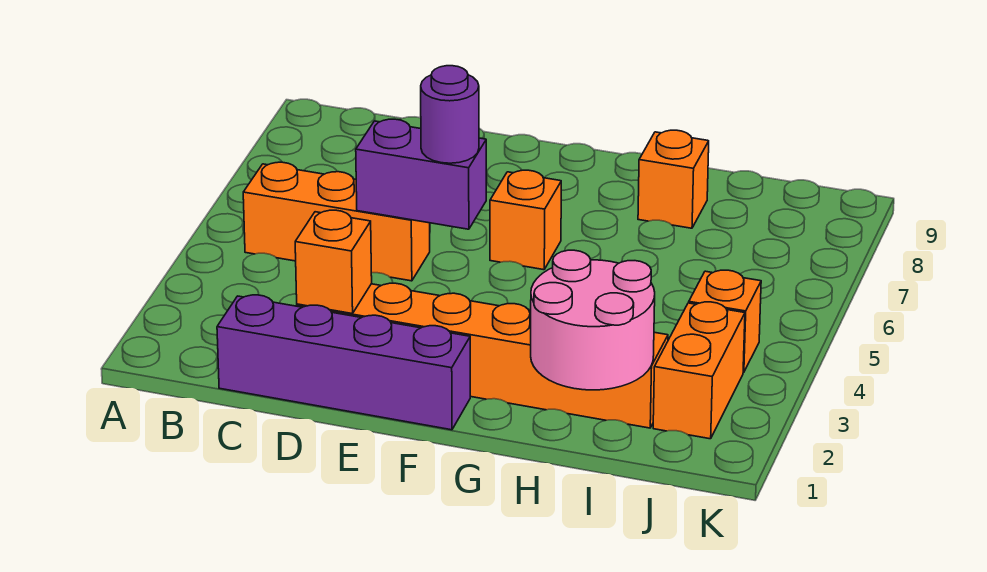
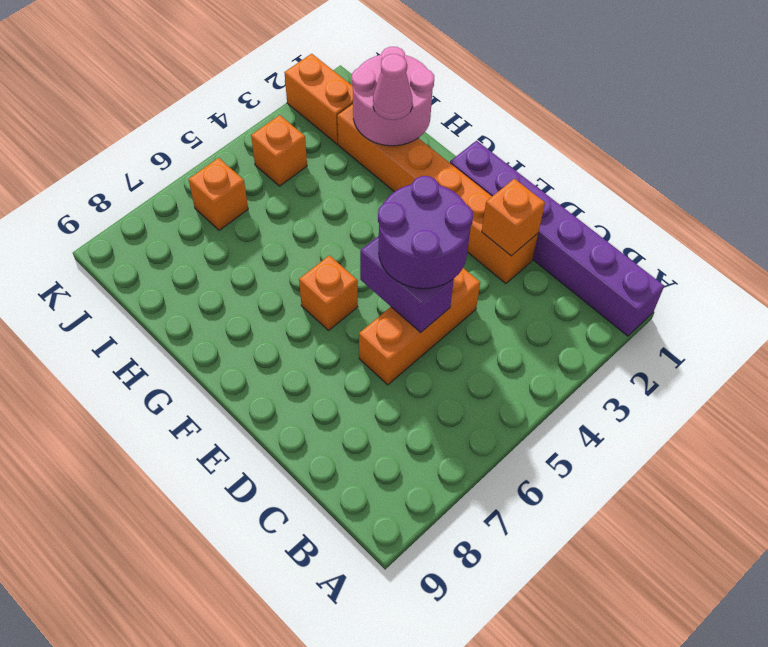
orange 1x3 brick [243,162,430,281] -> orange 1x3 brick turned to [359,268,480,385]
purple 1x4 brick [217,295,470,430] -> purple 1x6 brick [450,141,664,336]
purple 1x1 round brick [421,66,479,163] -> purple 2x2 round brick [378,176,473,289]
none -> pink 1x1 cone [373,54,412,120]
orange 1x1 brick [638,130,709,228] -> orange 1x1 brick moved to [189,158,248,230]
orange 1x2 brick [653,302,745,439] -> orange 1x2 brick turned to [284,54,353,144]

